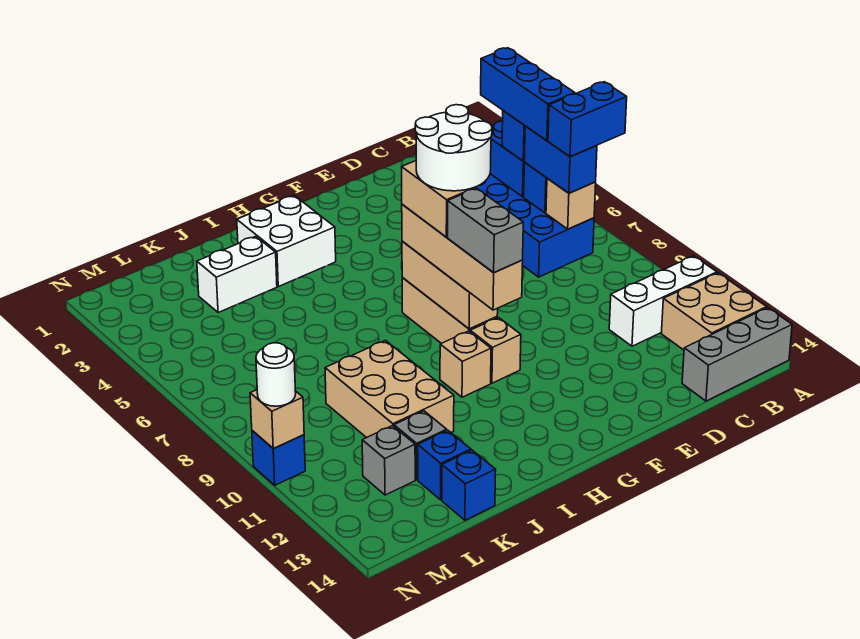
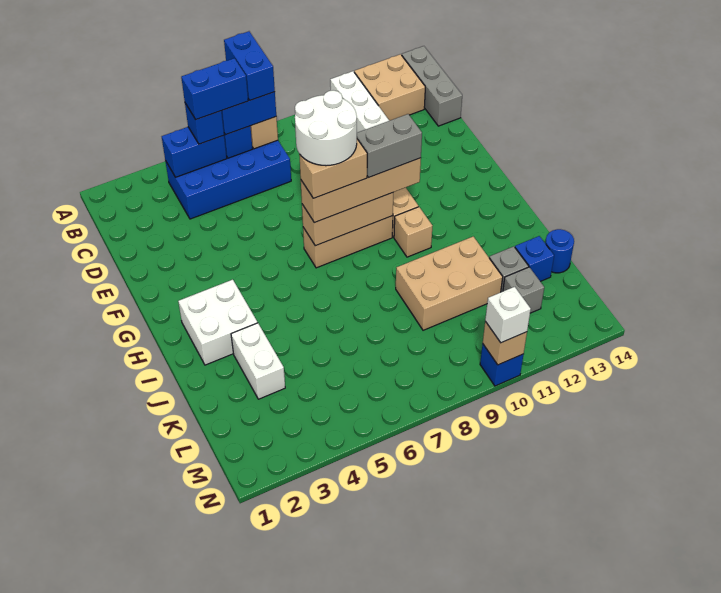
blue 1x3 brick [481,48,575,141] -> blue 1x2 brick [181,58,248,119]
blue 1x1 brick [442,450,496,520] -> blue 1x1 round brick [545,229,574,273]
white 1x1 round brick [256,343,296,406] -> white 1x1 brick [485,287,531,343]

